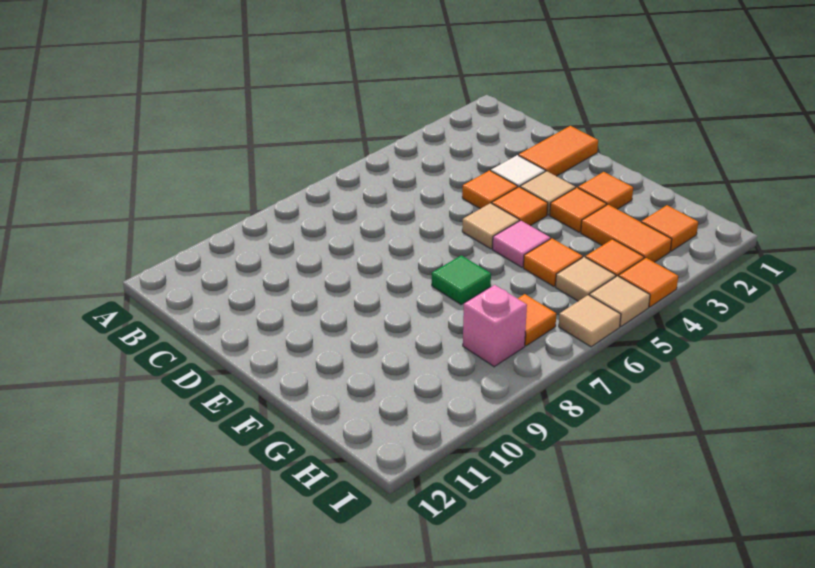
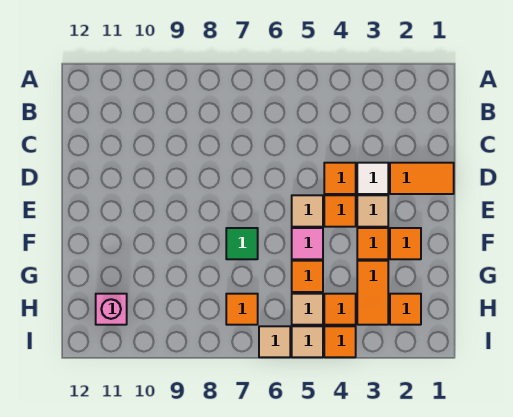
pink 1x1 brick [463,285,527,367] -> pink 1x1 brick moved to [96,294,127,325]

